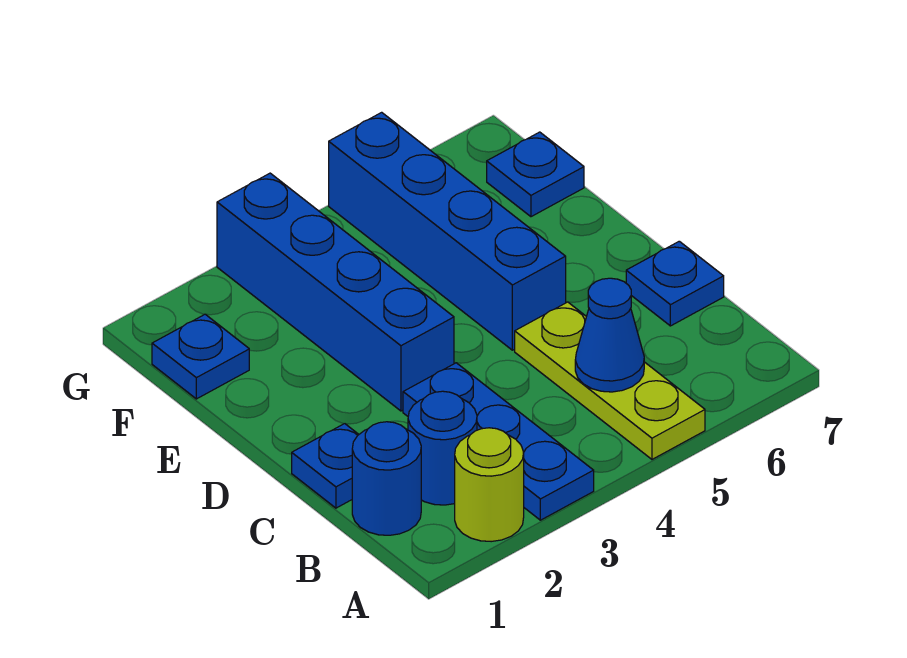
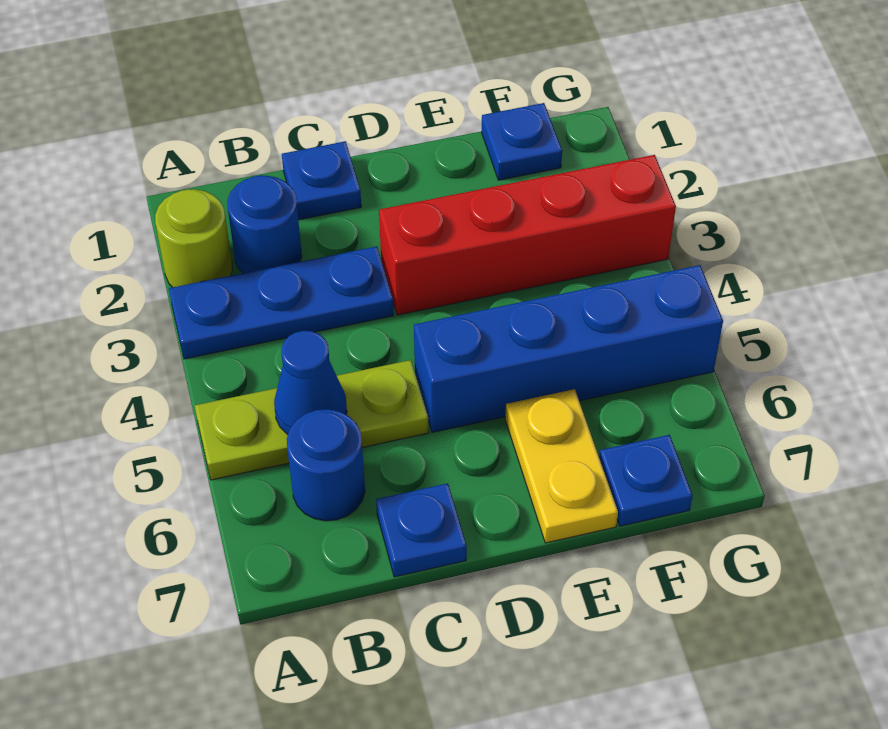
blue 1x1 round brick [352,422,421,535] -> blue 1x1 round brick moved to [287,409,365,521]
blue 1x4 brick [217,173,454,411] -> red 1x4 brick [379,155,676,315]
none -> yellow 1x2 plate [505,389,618,543]

